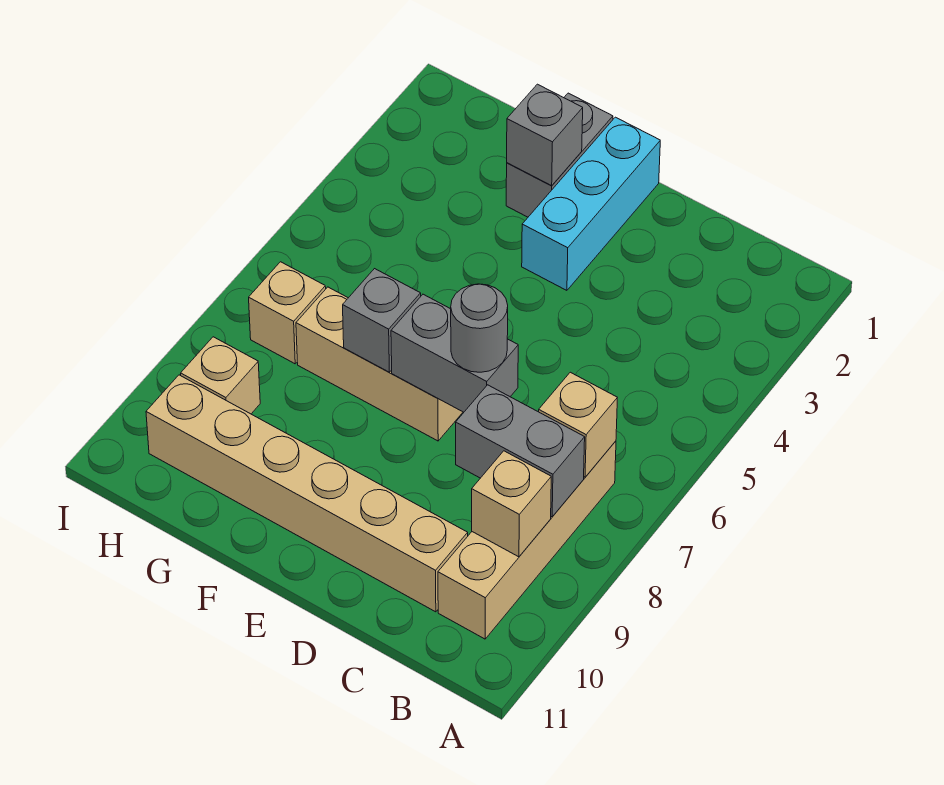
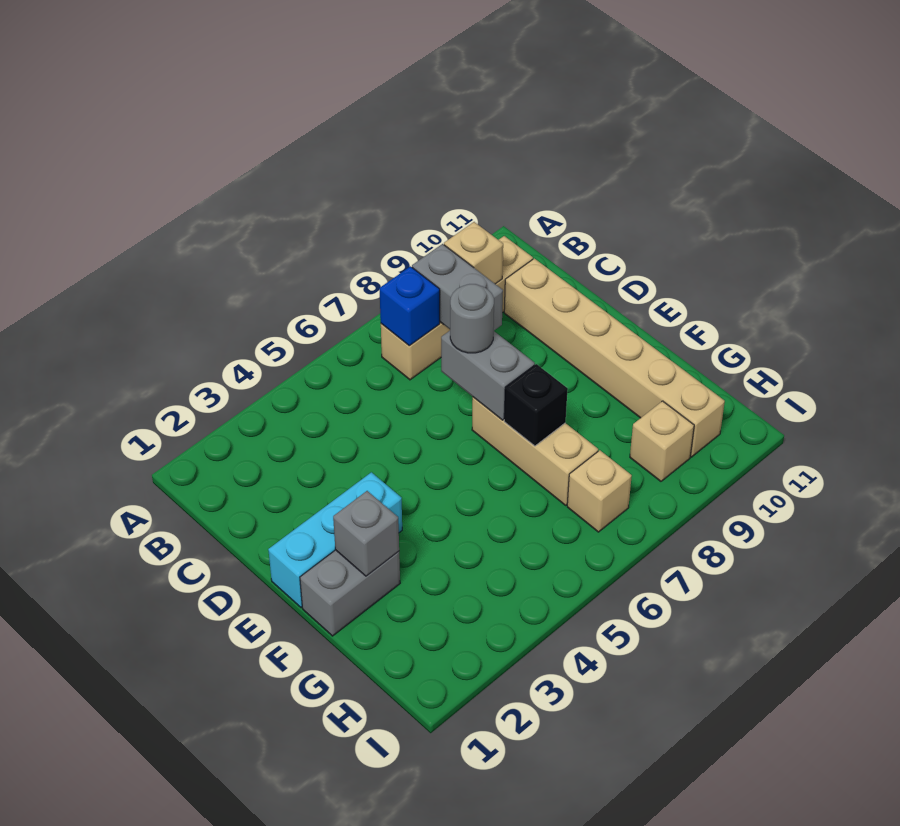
tan 1x1 brick [539,372,617,477] -> blue 1x1 brick [379,266,440,346]
grey 1x1 brick [343,269,421,372] -> black 1x1 brick [504,364,568,446]

